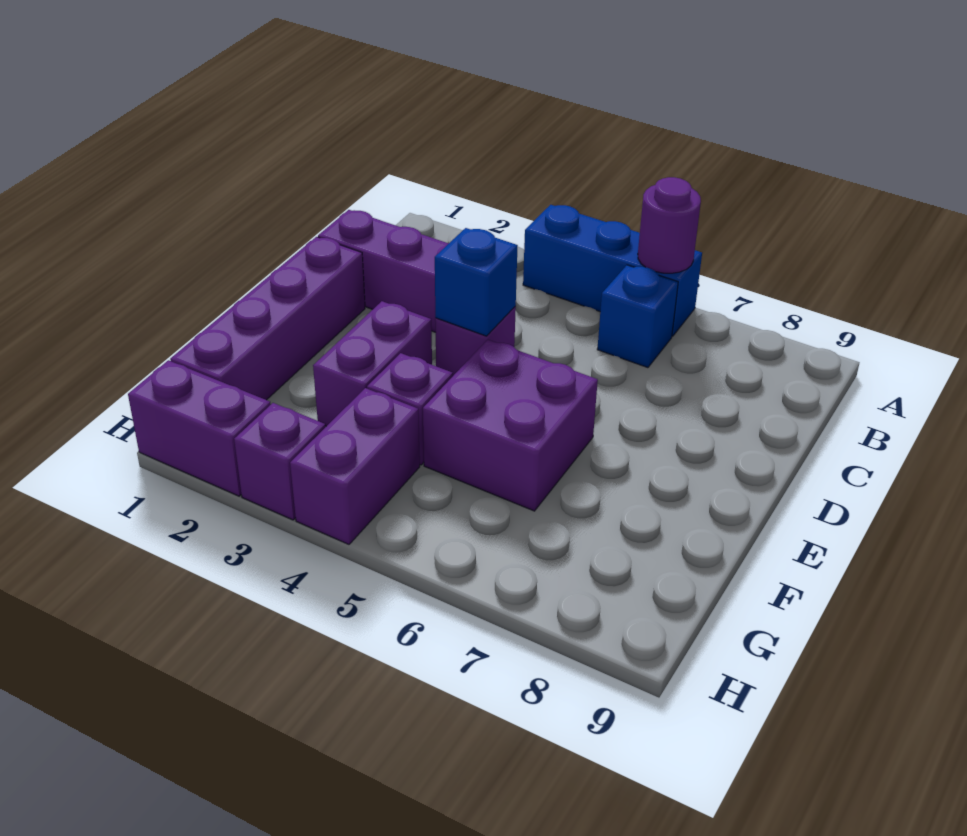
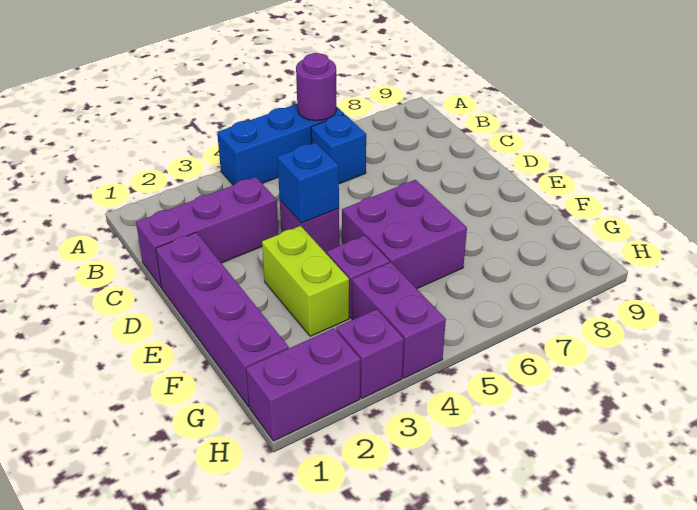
purple 1x2 brick [313,301,432,426] -> lime 1x2 brick [262,226,349,336]

